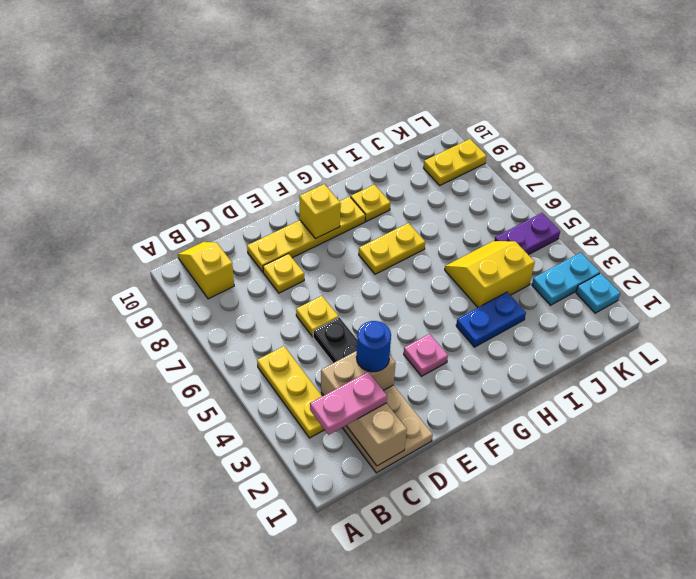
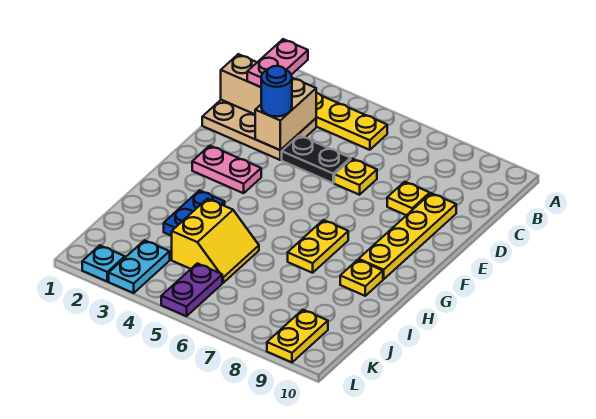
yellow 1x2 slope [178,242,234,299] -> none
pink 1x1 plate [404,334,448,376] -> pink 1x2 plate [192,146,261,193]
yellow 1x1 brick [299,184,341,239] -> none

